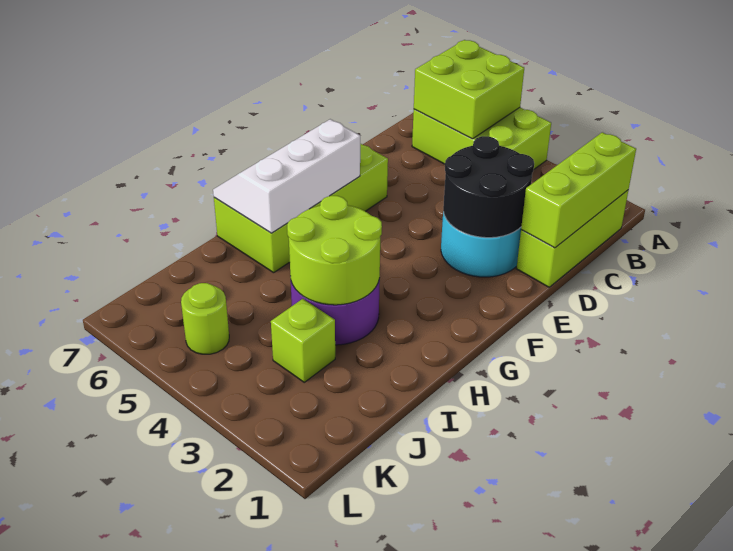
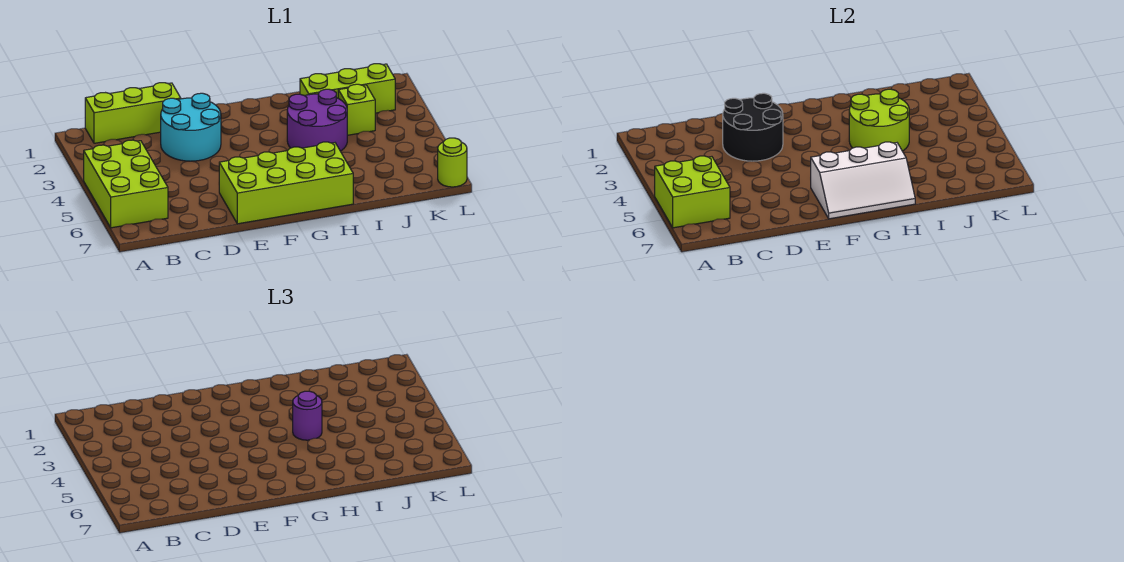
lime 1x3 brick [521,132,636,248] -> lime 1x3 brick moved to [300,64,395,113]
none -> purple 1x1 round brick [293,391,322,440]
lime 1x1 round brick [181,283,229,354] -> lime 1x1 round brick moved to [438,138,467,187]

